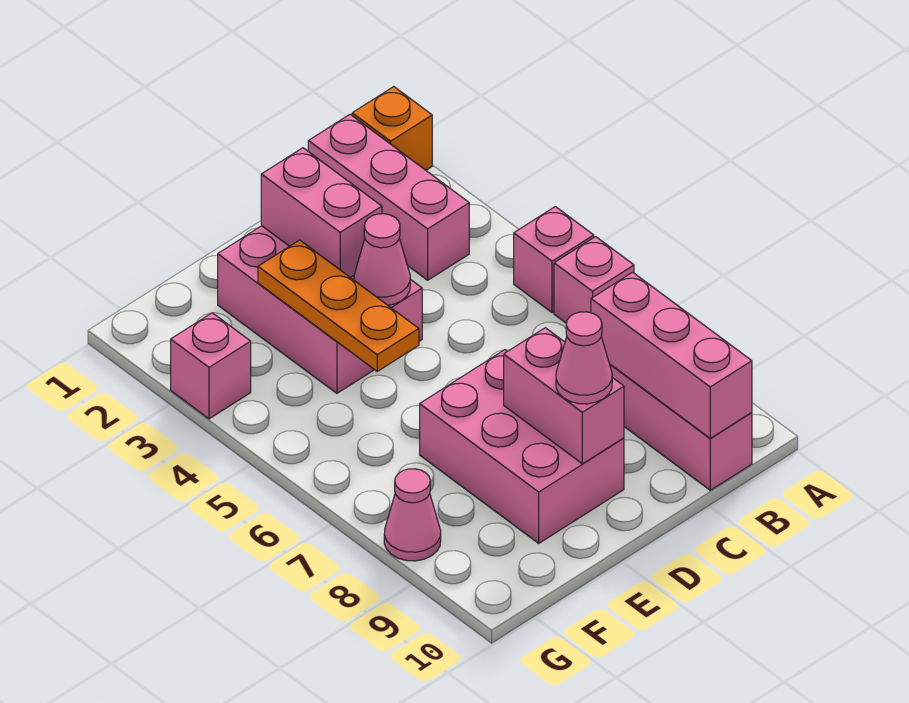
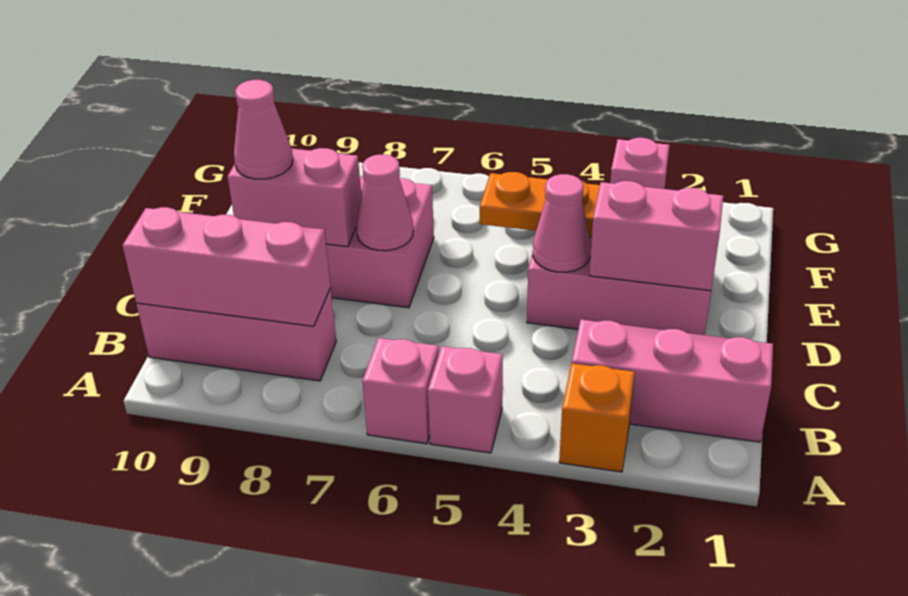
orange 1x1 brick [352,87,432,170] -> orange 1x1 brick moved to [559,363,635,472]
pink 1x1 cone [384,469,441,561] -> pink 1x1 cone moved to [356,155,413,251]

